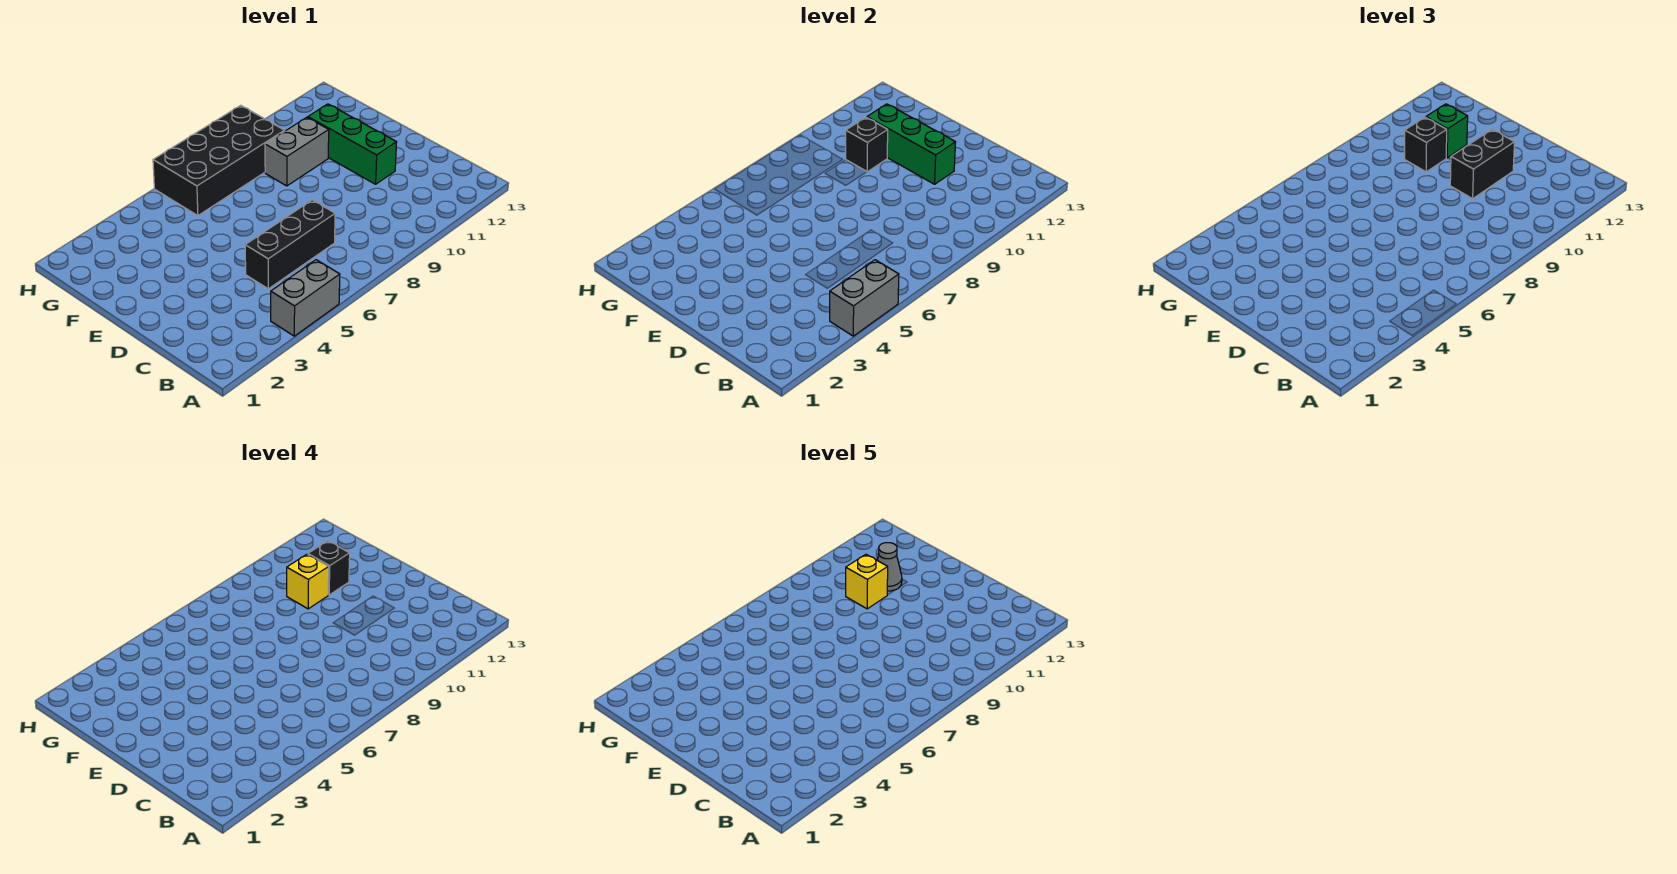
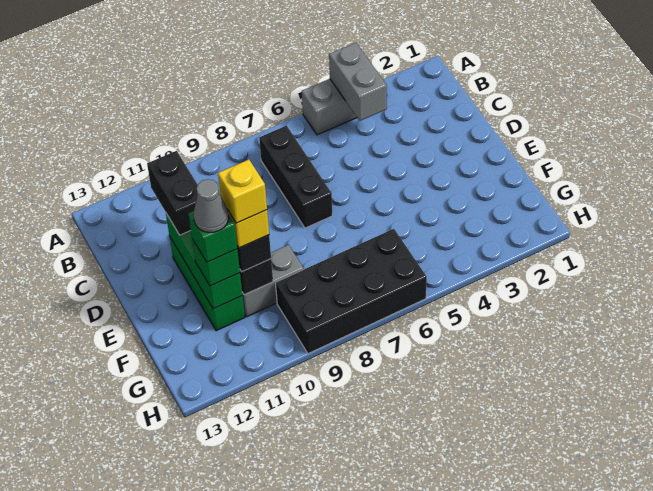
grey 1x2 brick [830,260,899,336] -> grey 1x2 brick turned to [329,43,387,121]
black 1x3 brick [245,200,335,289] -> black 1x3 brick turned to [259,126,332,228]
black 1x2 brick [1450,130,1515,199] -> black 1x2 brick turned to [147,151,198,235]
black 1x1 brick [308,541,350,595] -> green 1x1 brick [188,211,237,262]

